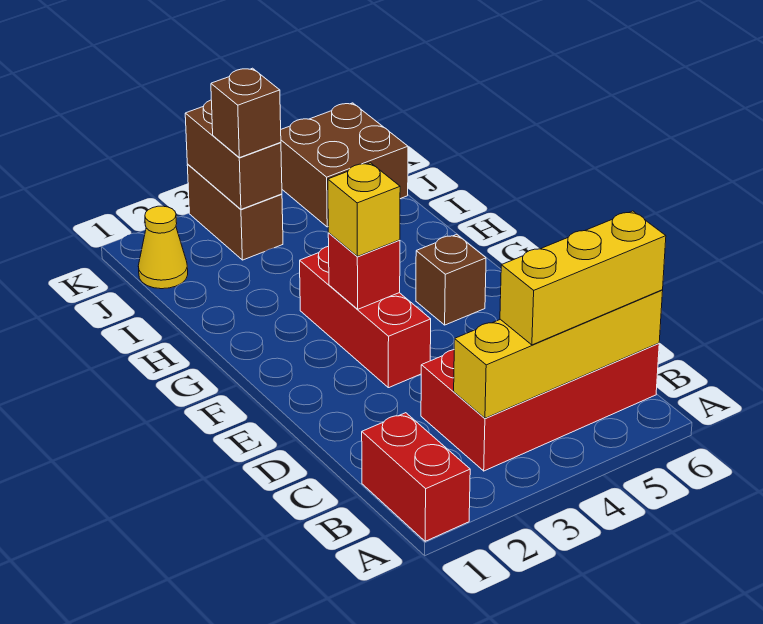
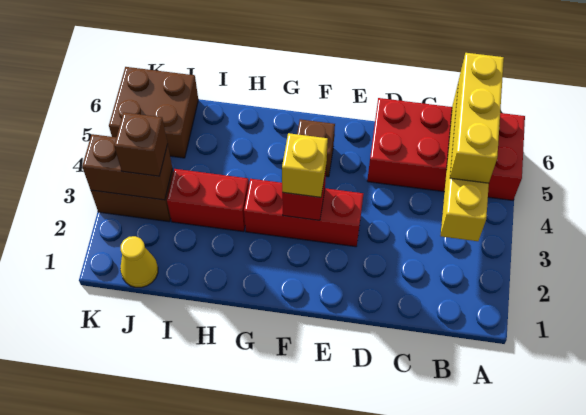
red 1x2 brick [362,413,470,541] -> red 1x2 brick moved to [167,169,249,232]
red 2x4 brick [421,343,659,471] -> red 2x4 brick turned to [367,98,525,200]

